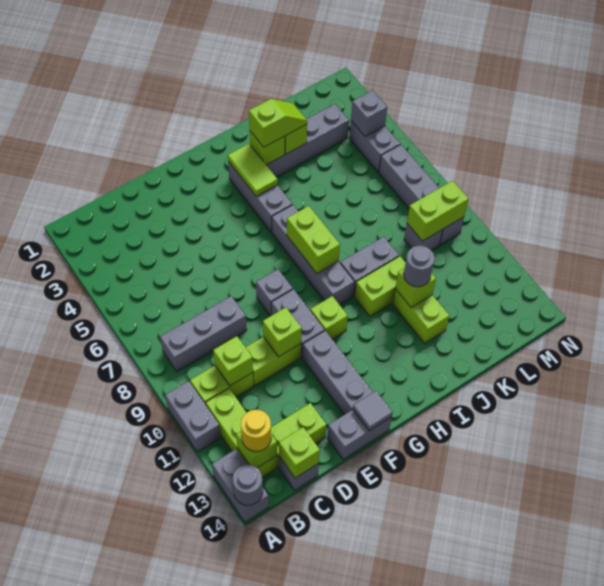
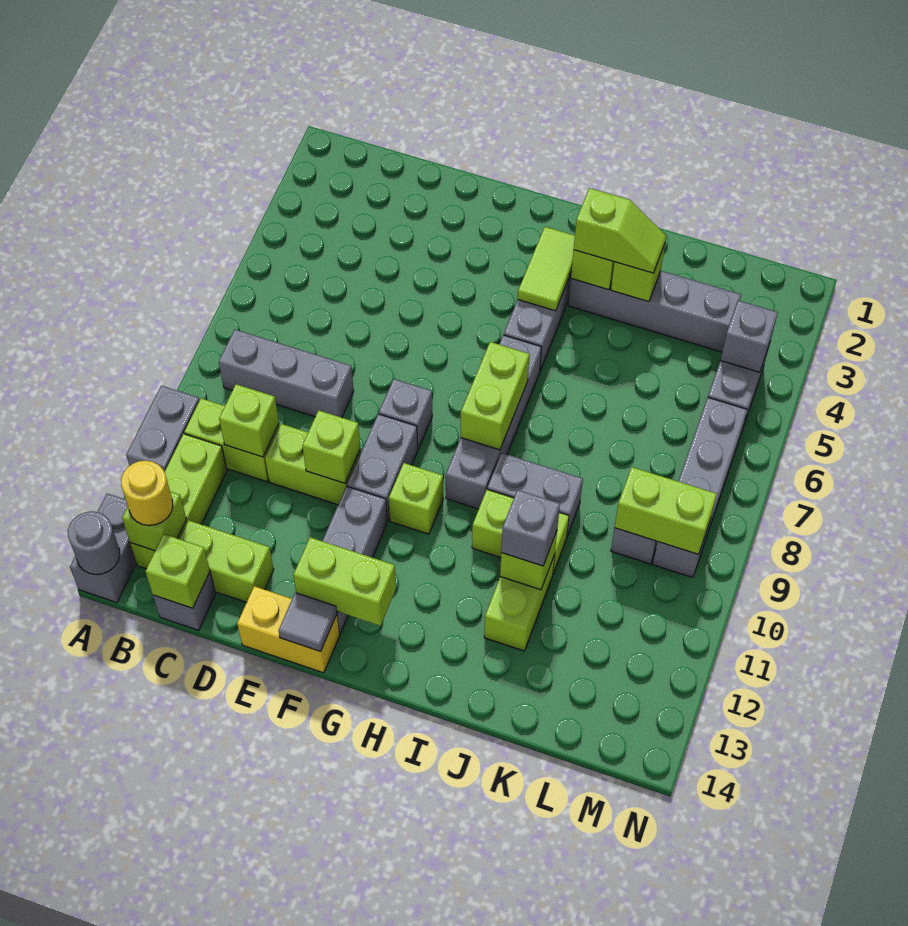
grey 1x2 brick [327,410,392,460] -> yellow 1x2 brick [237,586,340,673]
none -> lime 1x2 brick [293,537,396,626]
grey 1x1 round brick [404,245,435,287] -> grey 1x1 brick [501,490,560,566]

